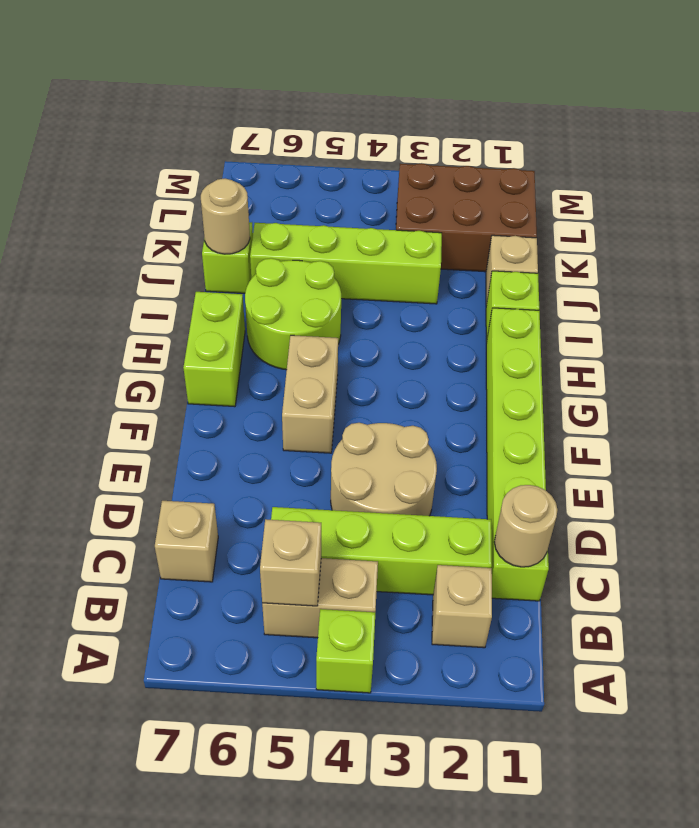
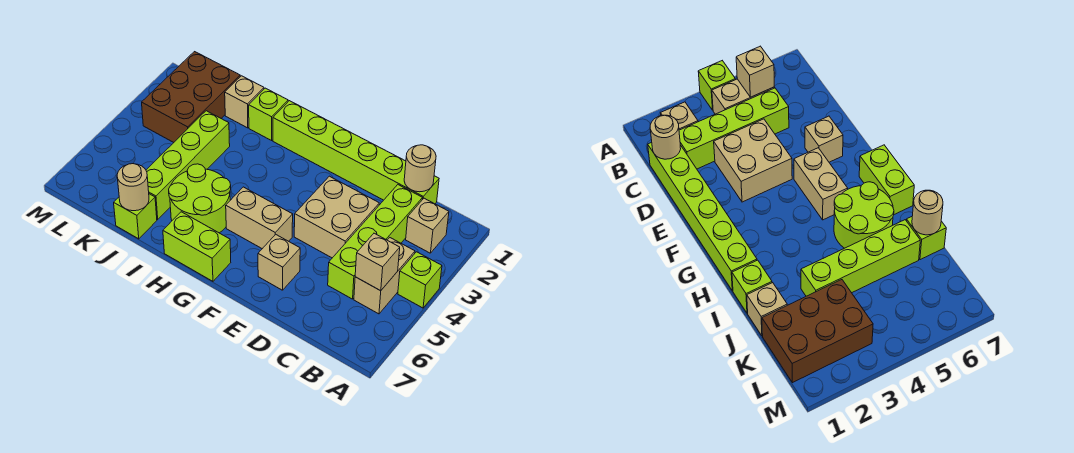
tan 1x1 brick [155,501,218,582] -> tan 1x1 brick moved to [258,234,300,290]
tan 2x2 round brick [331,423,437,516] -> tan 2x2 brick [294,176,379,258]

